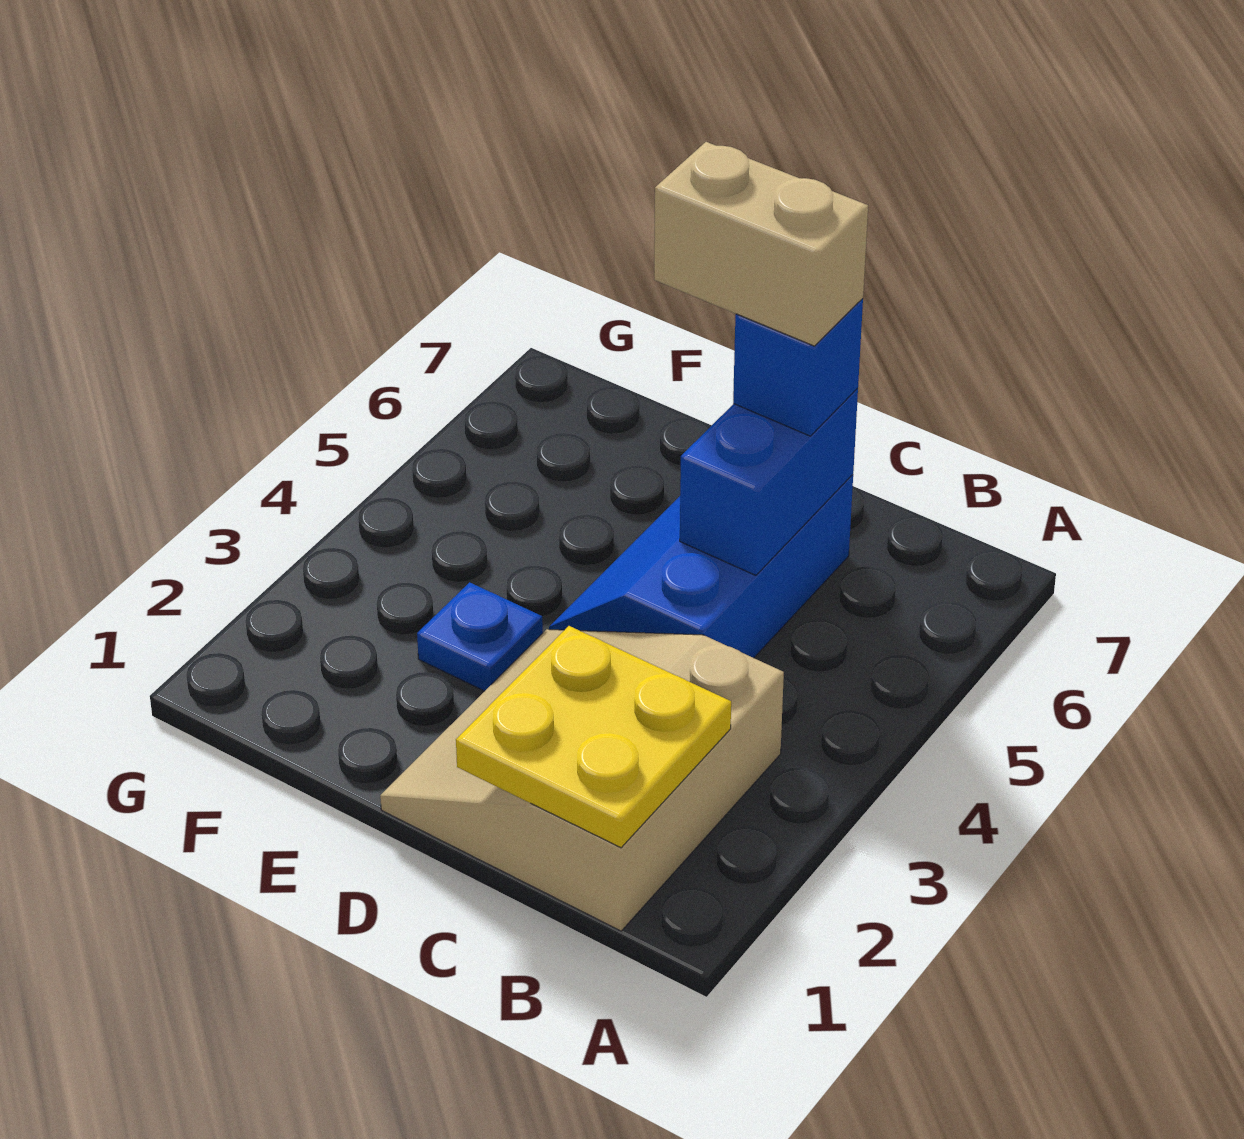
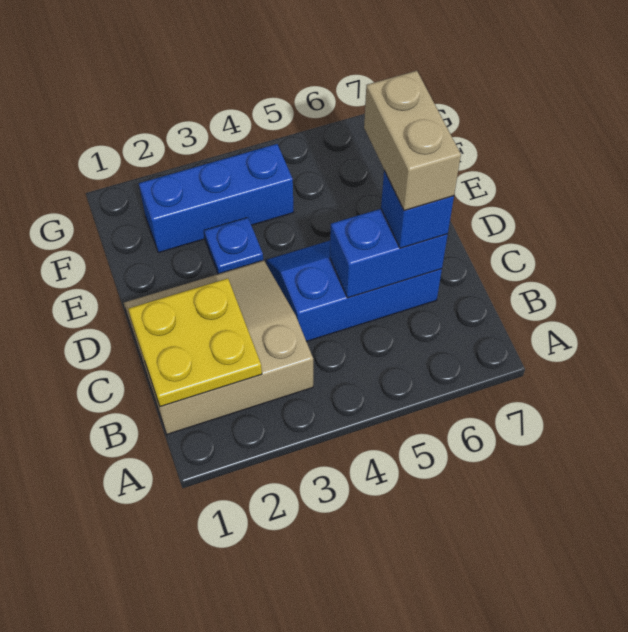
none -> blue 1x3 brick [139,144,294,253]

